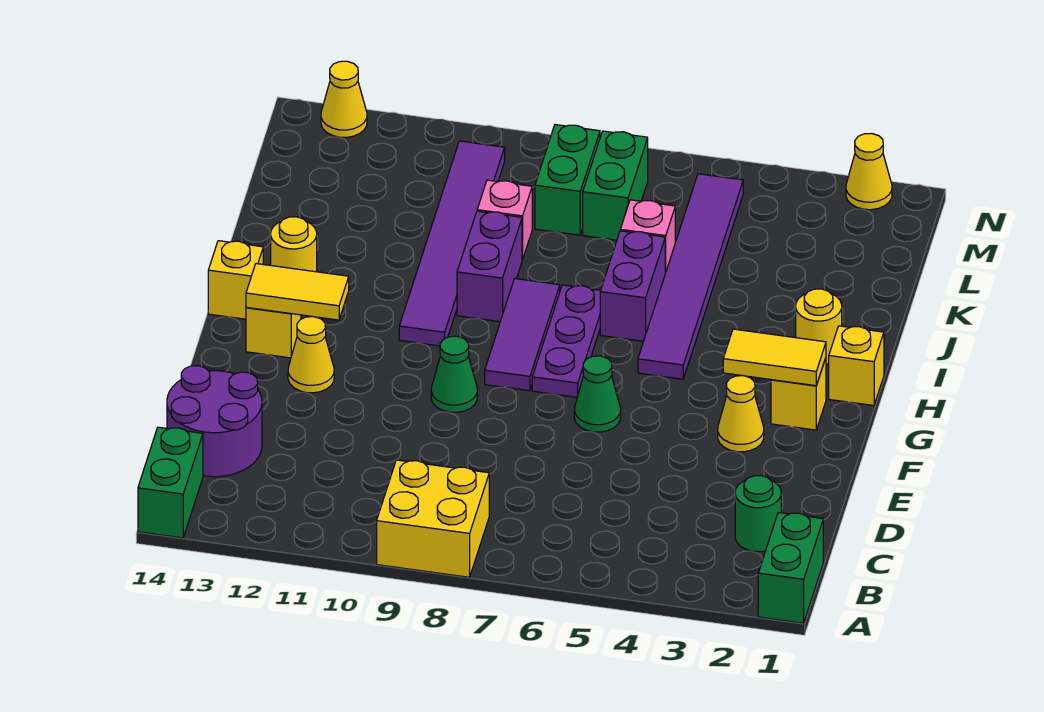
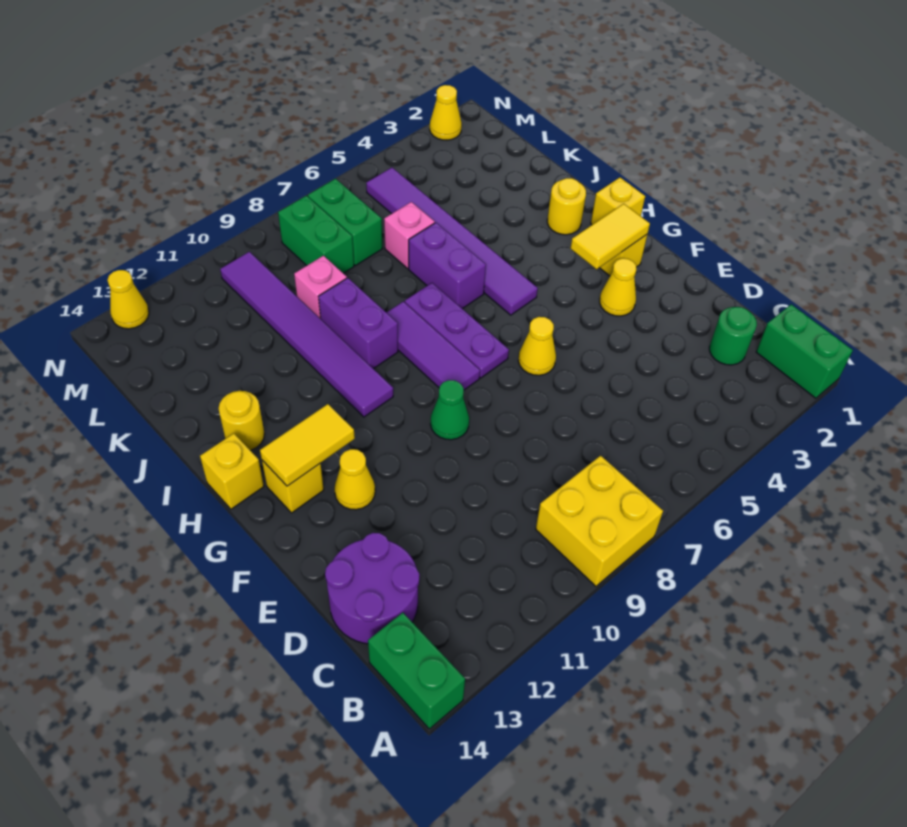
green 1x1 cone [574,356,621,432] -> yellow 1x1 cone [518,317,556,375]

